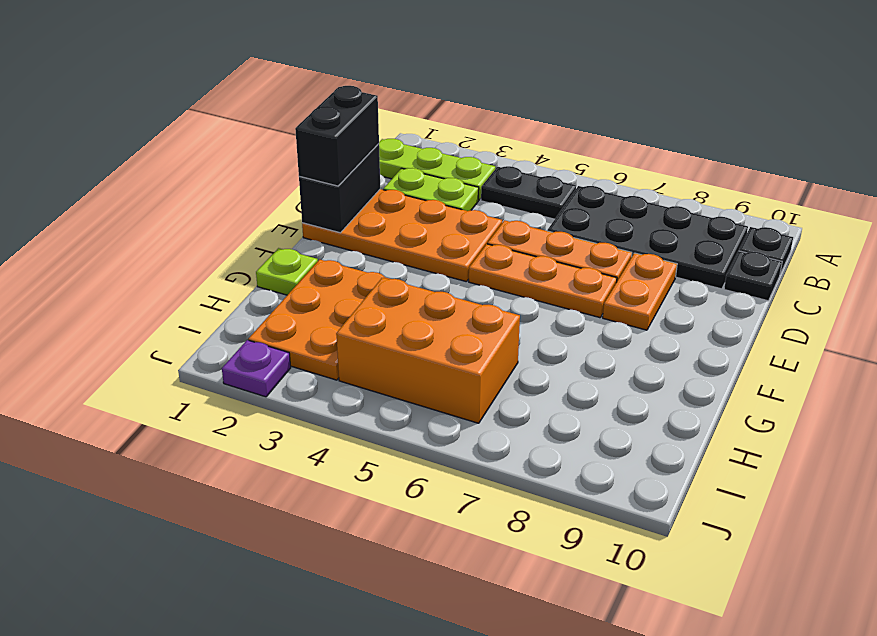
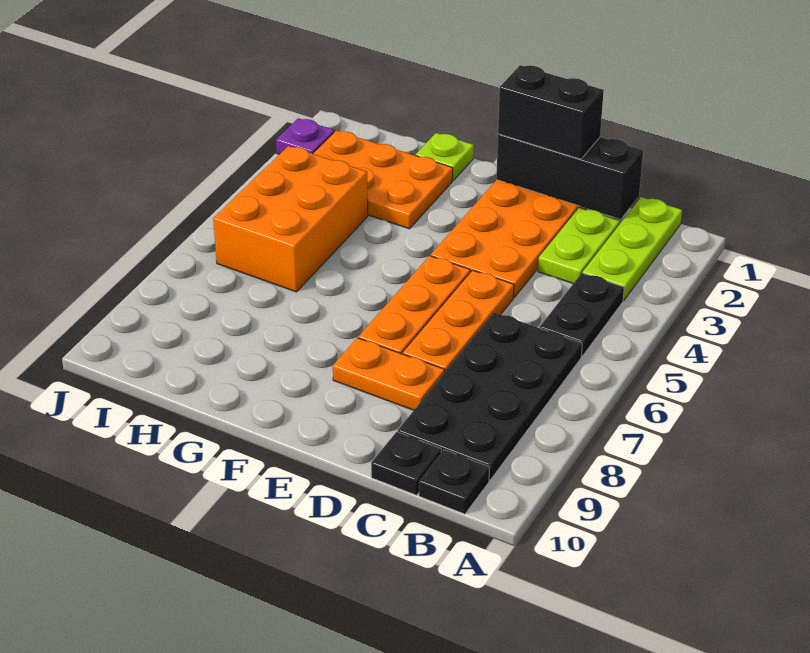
black 1x2 brick [299,144,380,233] -> black 1x3 brick [496,134,643,219]

